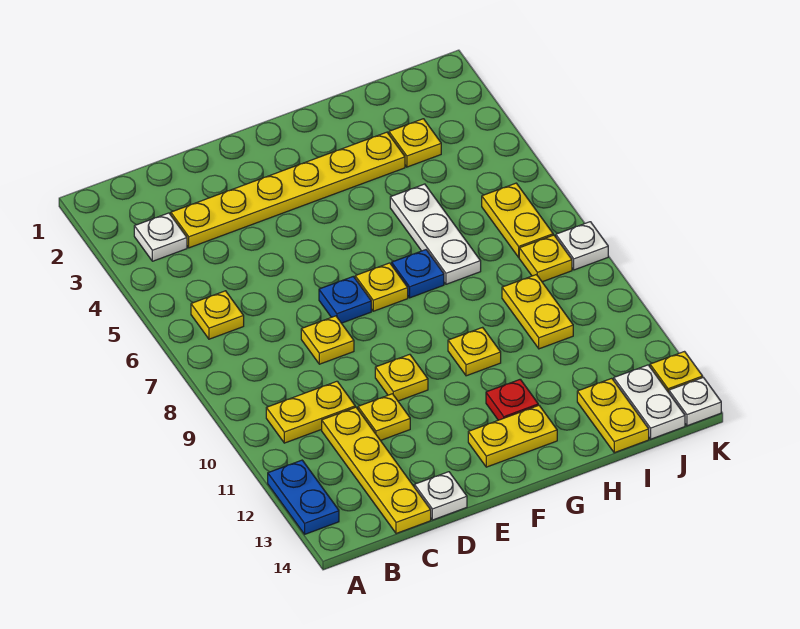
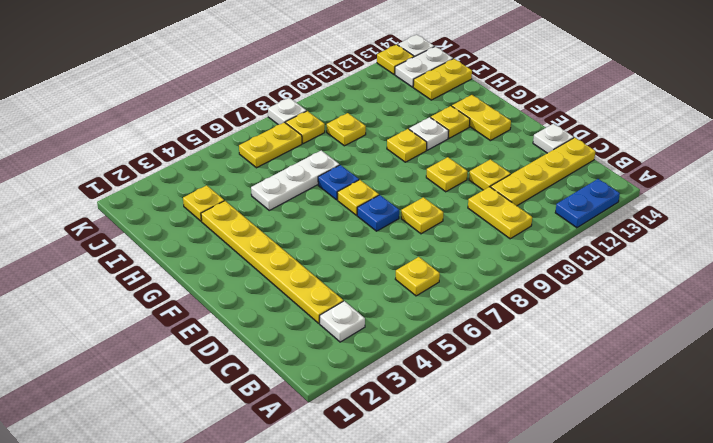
none -> white 1x1 plate [409,117,449,150]
red 1x1 plate [486,379,538,420] -> yellow 1x1 plate [431,106,470,138]
yellow 1x2 plate [502,275,573,349] -> yellow 1x1 plate [327,113,366,146]

